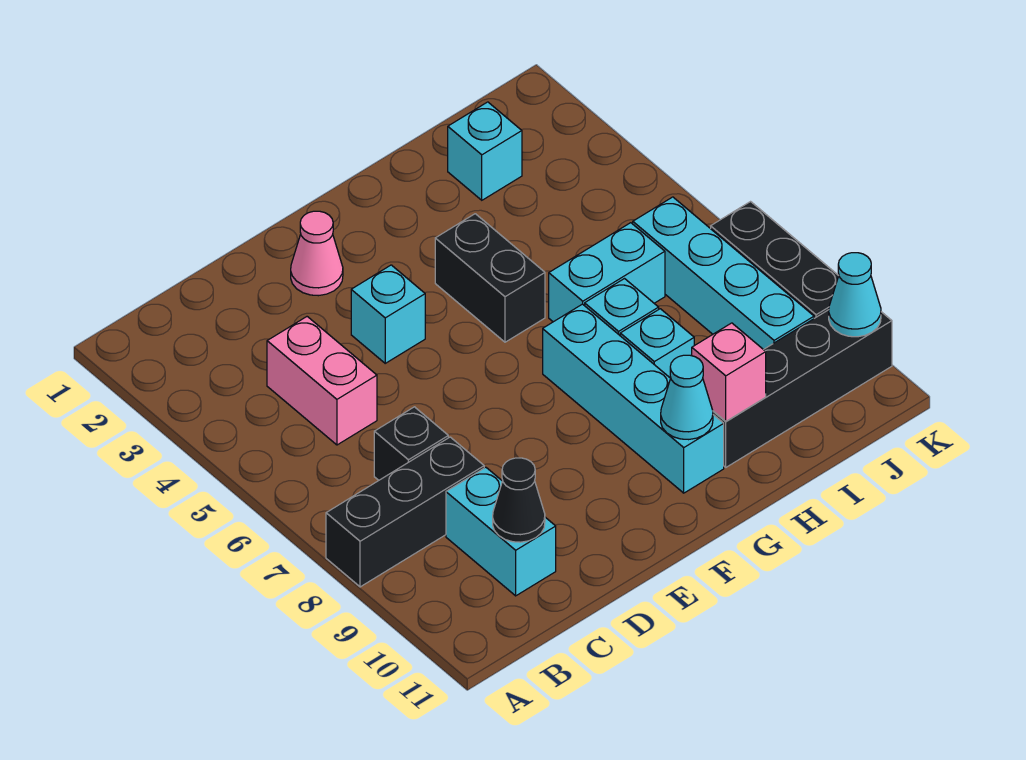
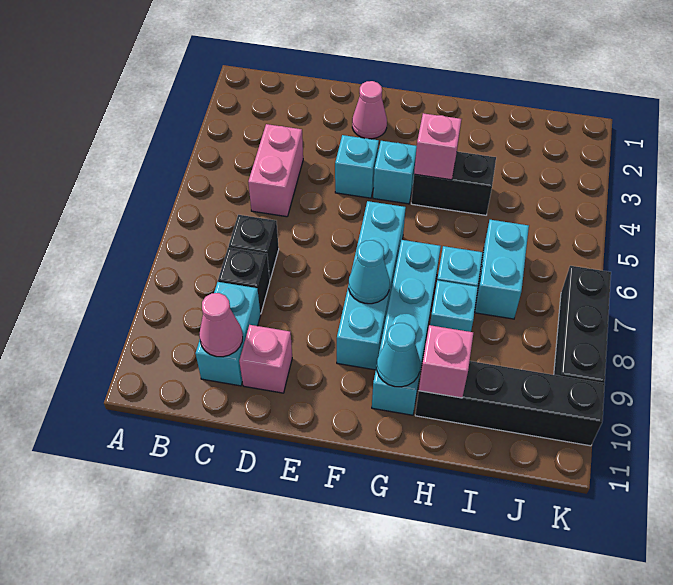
black 1x3 brick [326,437,484,587] -> black 1x1 brick [218,247,270,314]
black 1x1 cone [493,458,545,542] -> pink 1x1 cone [199,293,243,357]
none -> pink 1x1 brick [239,325,292,393]
black 1x2 brick [435,214,545,342] -> black 1x2 brick turned to [411,152,496,215]
none -> pink 1x1 brick [414,113,461,180]
cyan 1x2 brick [549,223,665,322] -> cyan 1x2 brick turned to [475,220,529,319]
cyan 1x1 brick [448,102,522,200] -> cyan 1x1 brick moved to [373,141,417,204]
cyan 1x4 brick [633,197,814,350] -> cyan 1x4 brick moved to [337,201,406,370]
cyan 1x1 cone [829,253,881,337] -> cyan 1x1 cone moved to [349,240,390,304]

